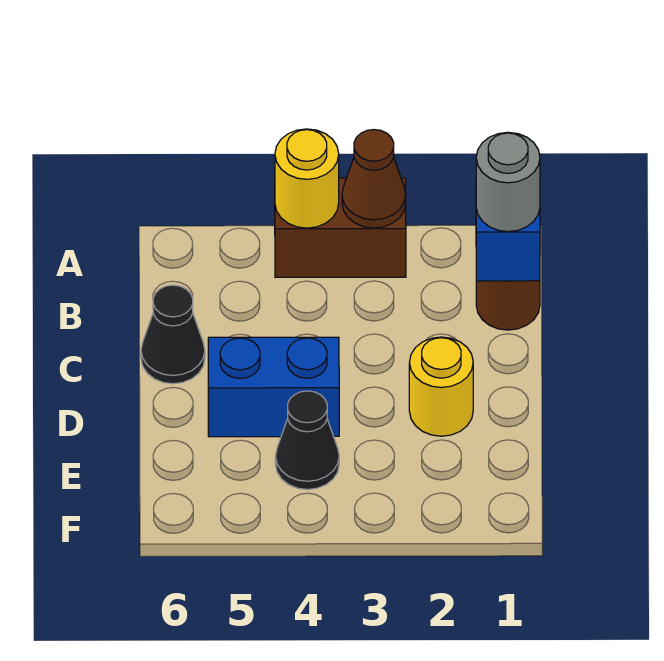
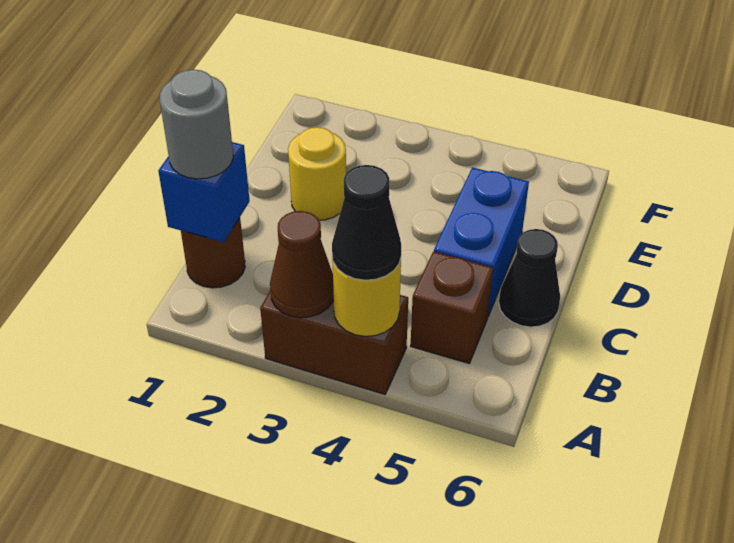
none -> brown 1x1 brick [411,252,493,363]
blue 1x2 brick [208,337,339,437] -> blue 1x2 brick turned to [434,167,529,316]
black 1x1 cone [275,391,339,490] -> black 1x1 cone moved to [332,165,401,280]

